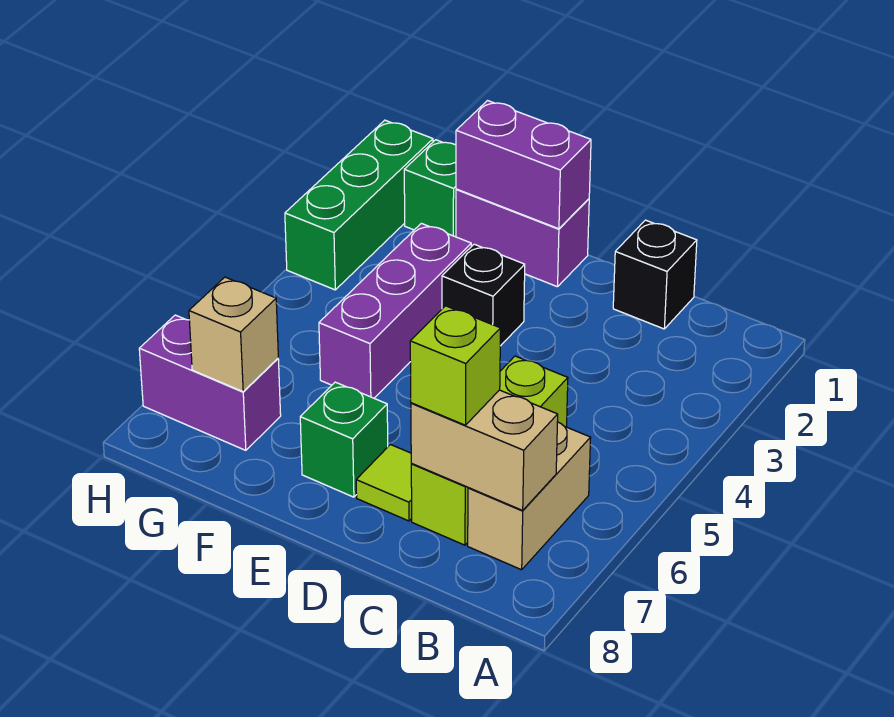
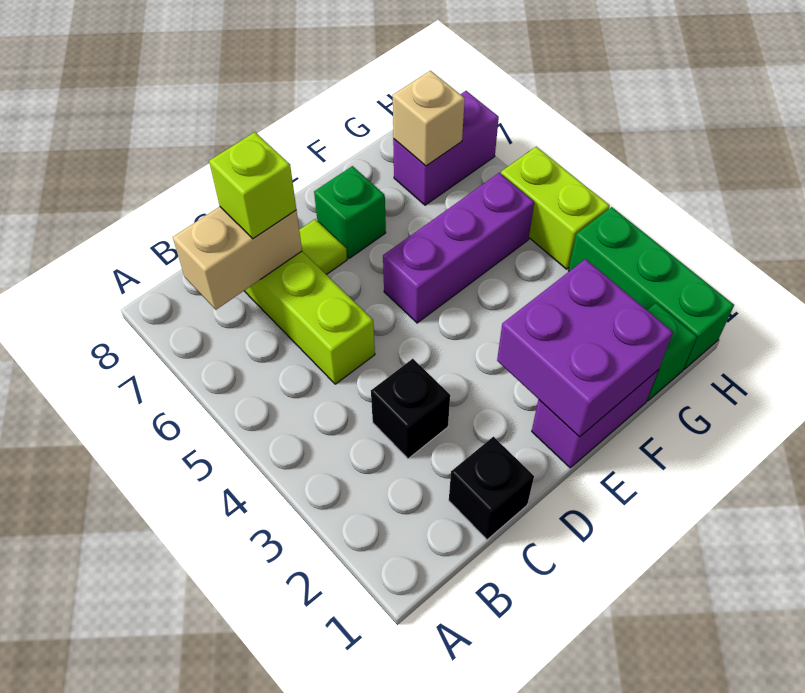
tan 1x2 brick [468,422,591,570] -> none
purple 1x2 brick [456,101,591,229] -> purple 2x2 brick [497,259,673,437]
black 1x1 brick [442,244,525,346] -> black 1x1 brick moved to [371,359,450,459]
purple 1x3 brick [319,223,471,398] -> purple 1x3 brick turned to [383,173,534,323]
none -> lime 1x2 brick [501,147,610,269]

